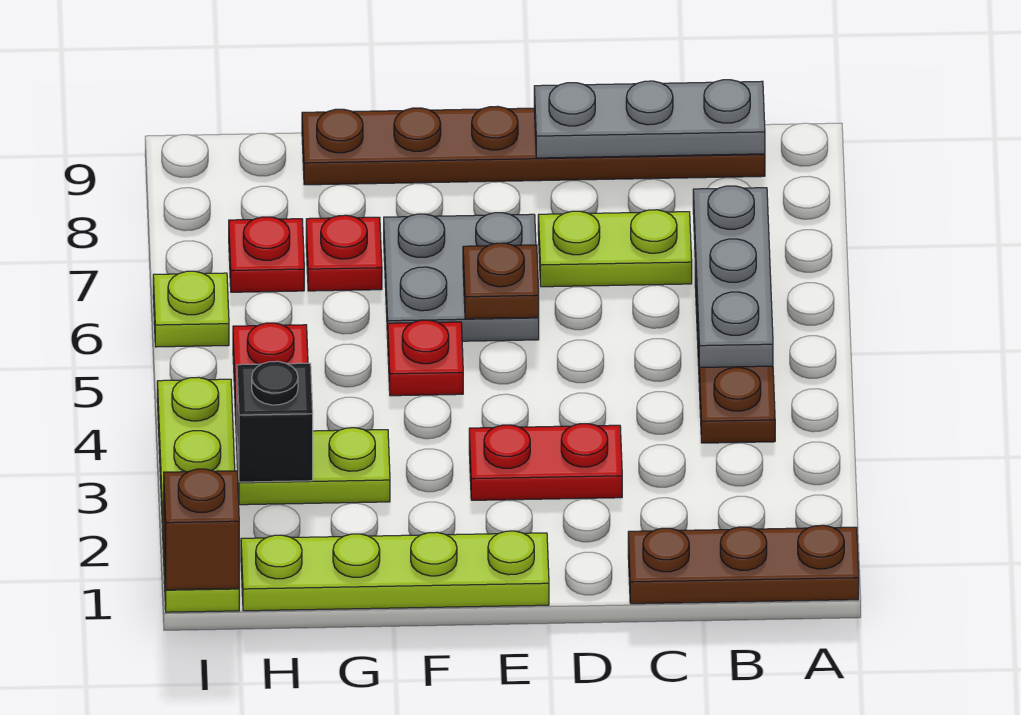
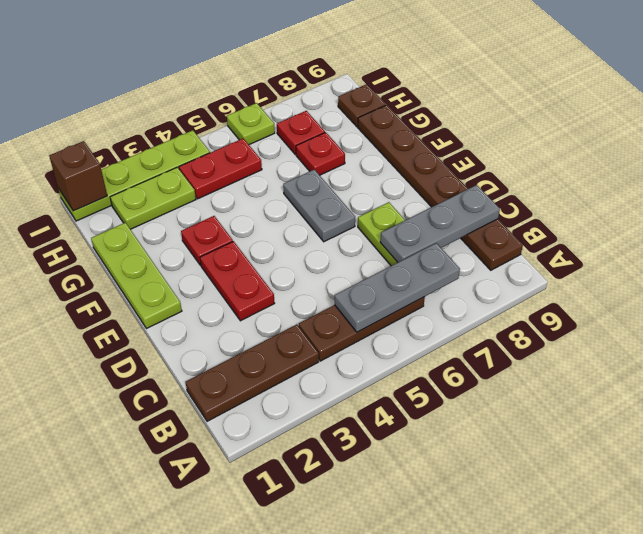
brown 1x3 plate [628,525,859,604] -> brown 1x3 plate turned to [186,325,319,421]
grey 1x3 plate [534,80,765,158] -> grey 1x3 plate turned to [380,185,500,263]
lime 1x4 plate [241,531,549,611] -> lime 1x3 plate [91,223,182,329]
grey 2x2 plate [384,213,539,341] -> grey 1x2 plate [283,170,355,242]
brown 1x1 plate [463,243,539,319] -> brown 1x1 plate moved to [338,84,386,127]
red 1x1 plate [388,320,463,396] -> red 1x1 plate moved to [181,216,233,265]
lime 1x2 plate [237,428,390,505] -> lime 1x2 plate turned to [110,167,196,229]
black 1x1 brick [237,361,313,482] -> none

